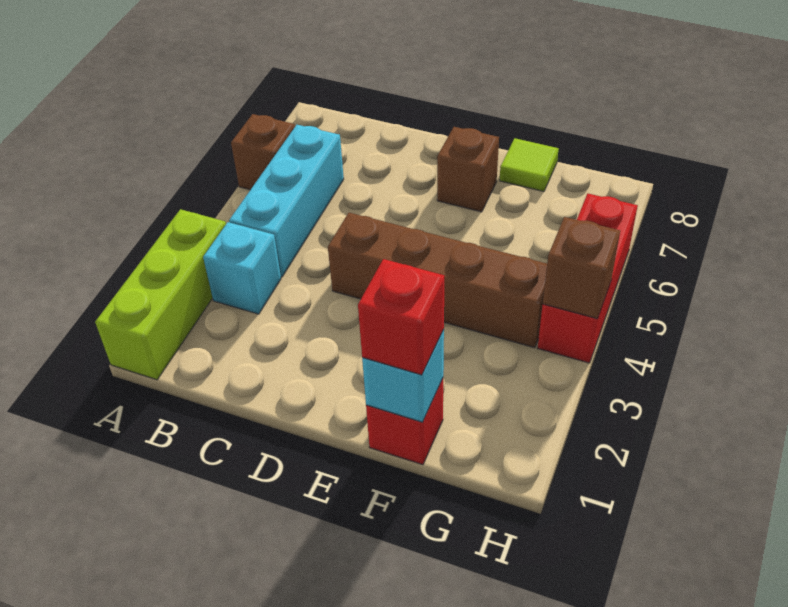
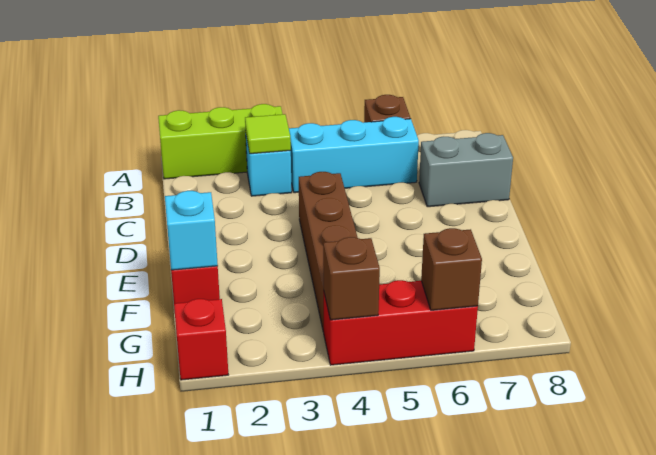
none -> grey 1x2 brick [419,133,513,207]
brown 1x1 brick [437,127,499,212] -> brown 1x1 brick moved to [421,228,482,310]
red 1x1 brick [358,259,444,375] -> red 1x1 brick moved to [174,299,228,380]
lime 1x1 tile [500,138,559,191] -> lime 1x1 tile moved to [245,114,291,154]

